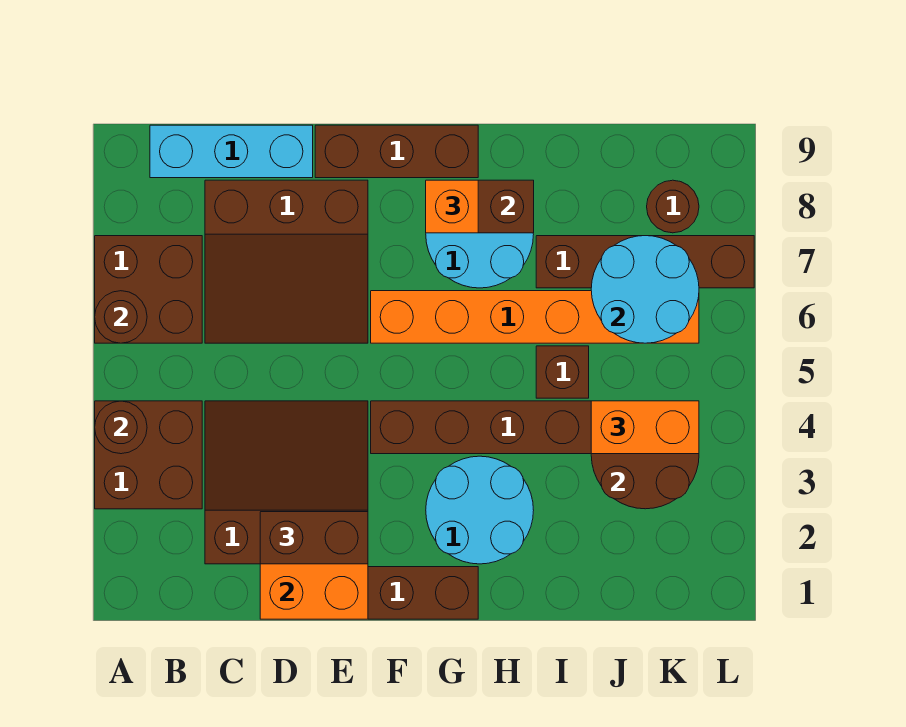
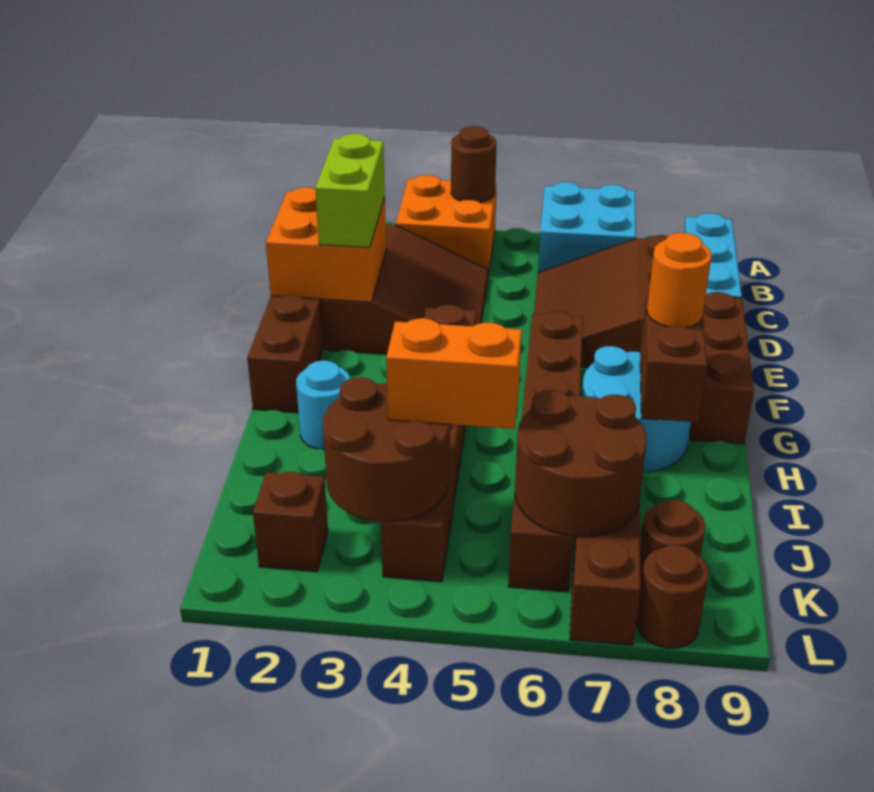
brown 2x2 brick [95,401,202,509] -> orange 2x2 brick [396,175,497,274]
brown 2x2 brick [95,236,202,343] -> cyan 2x2 brick [538,182,636,273]
brown 1x1 round brick [95,291,147,343] -> brown 1x1 round brick moved to [636,545,709,648]
brown 1x2 brick [260,512,368,564] -> lime 1x2 brick [315,134,385,248]
orange 1x6 brick [371,291,699,343] -> brown 1x6 brick [508,312,583,592]
cyan 2x2 round brick [426,456,534,564] -> cyan 1x1 round brick [296,361,350,450]
orange 1x1 brick [426,180,478,233] -> orange 1x1 round brick [647,233,712,327]
brown 1x1 brick [536,346,589,398] -> brown 1x1 brick moved to [253,472,328,572]
orange 1x2 brick [591,401,699,454] -> orange 1x2 brick turned to [386,318,522,429]
cyan 2x2 round brick [591,236,699,343] -> brown 2x2 round brick [515,390,647,537]

